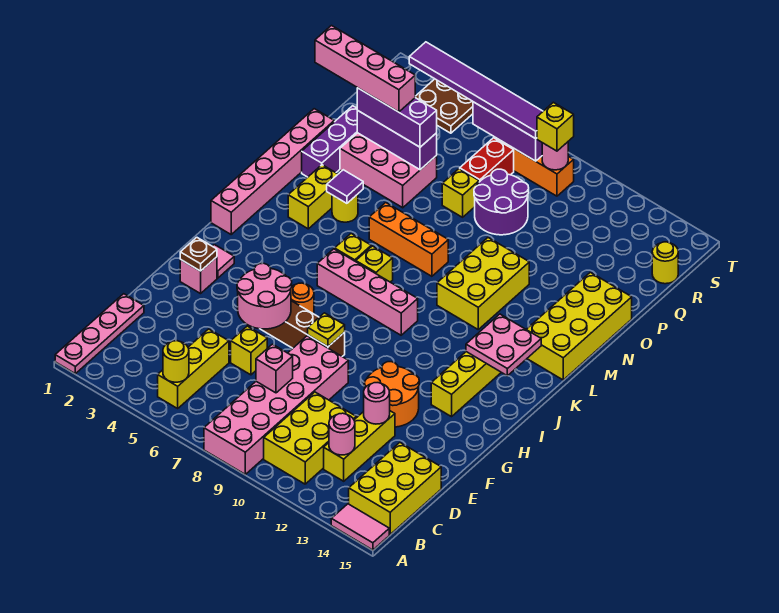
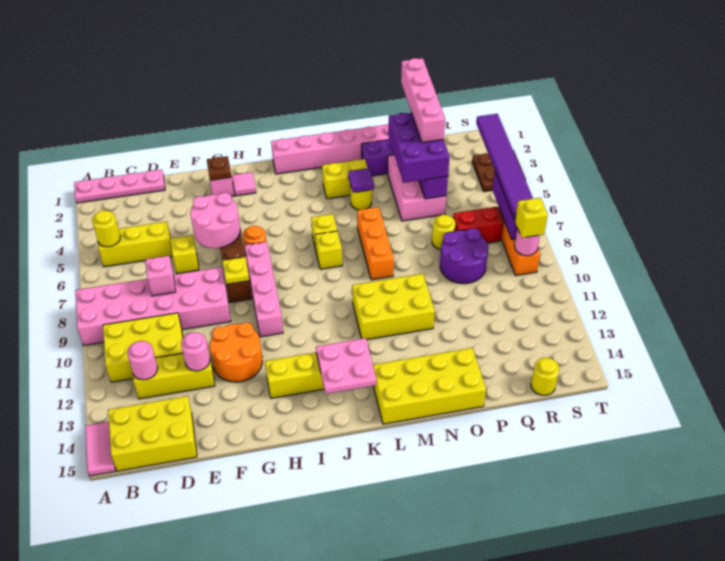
pink 1x4 brick [317,249,418,335] -> pink 1x4 brick moved to [245,242,283,337]
purple 1x3 brick [357,88,437,147] -> purple 2x3 brick [388,112,450,183]
yellow 1x1 brick [442,169,479,217] -> yellow 1x1 round brick [432,215,455,250]

